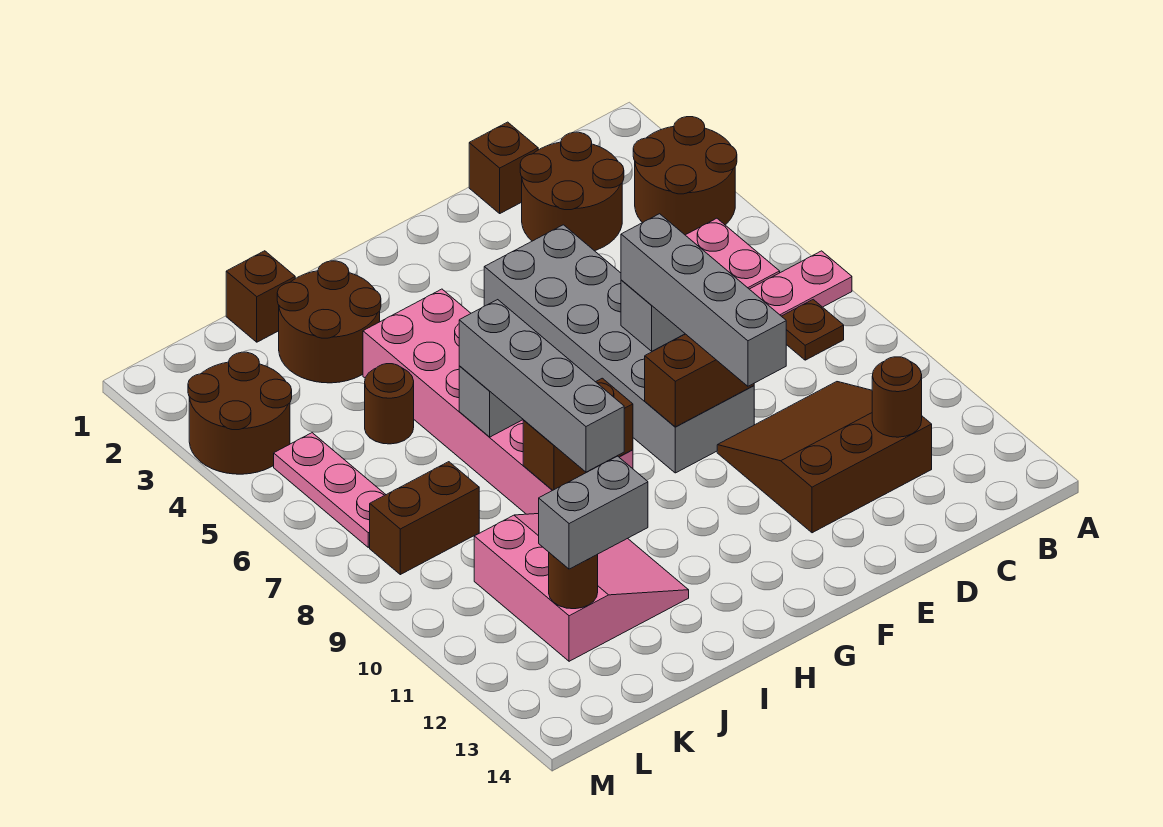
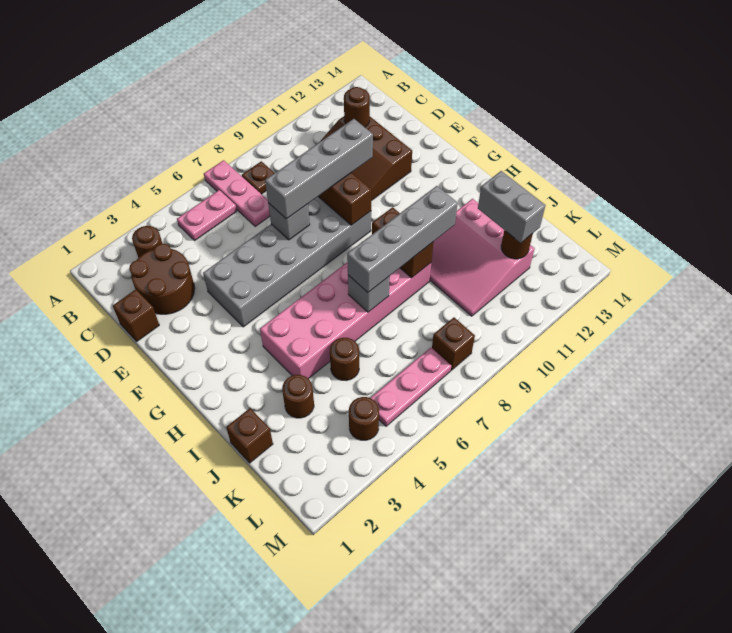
brown 2x2 round brick [633,117,737,235] -> brown 1x1 round brick [132,226,163,258]
brown 2x2 round brick [277,261,381,383] -> brown 1x1 round brick [282,375,314,418]
pink 3x3 slope [474,514,689,661] -> pink 3x3 slope turned to [430,199,534,316]
brown 1x2 brick [370,462,479,575] -> brown 1x1 brick [432,318,475,370]
brown 2x2 round brick [188,352,292,474] -> brown 1x1 round brick [349,397,379,440]

